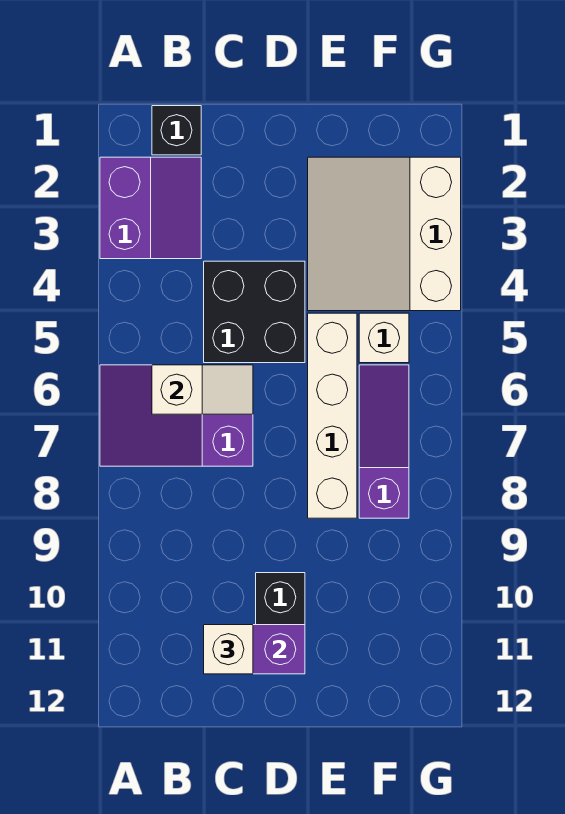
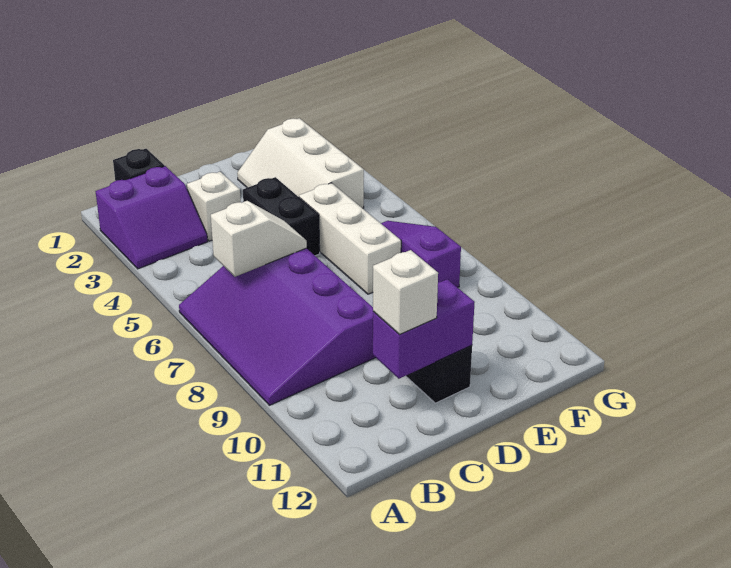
purple 2x2 slope [100,157,201,259] -> purple 2x2 slope turned to [96,166,208,269]
purple 2x3 slope [100,365,253,466] -> purple 3x4 slope [179,248,376,405]
black 2x2 brick [204,261,305,363] -> black 1x2 brick [243,177,320,256]
white 3x3 slope [308,157,461,311] -> white 2x3 slope [237,118,364,208]
white 1x4 brick [308,313,357,518] -> white 1x3 brick [299,183,401,294]
white 1x1 brick [359,313,409,363] -> white 1x1 brick moved to [187,172,241,241]

